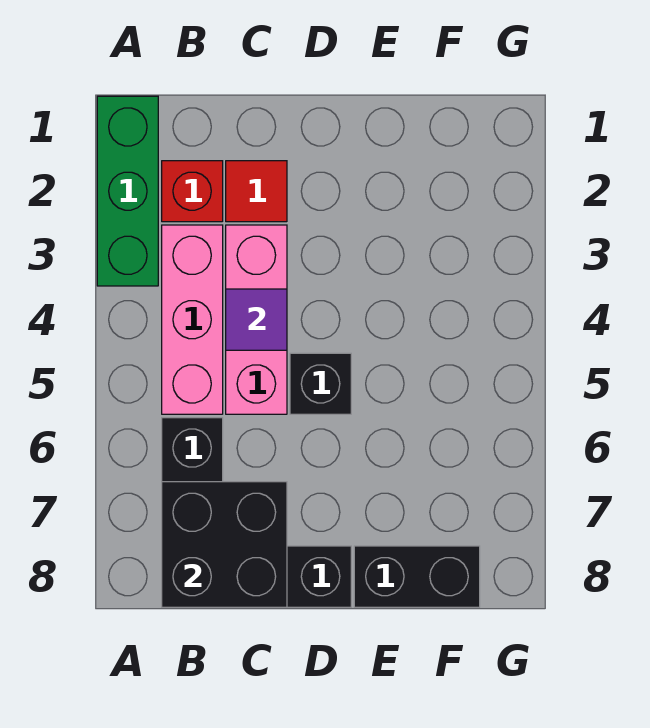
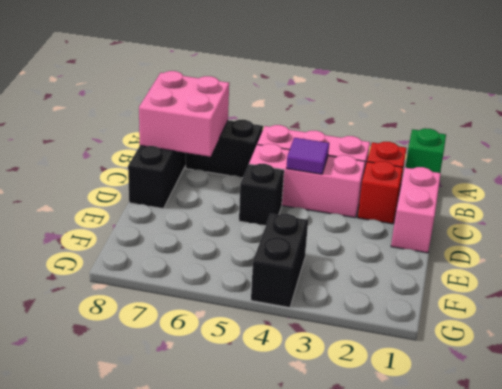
green 1x3 brick [97,96,158,286] -> green 1x1 brick [406,128,446,173]
black 2x2 brick [162,482,287,607] -> pink 2x2 brick [139,71,229,156]
none -> pink 1x2 brick [391,167,441,253]
red 1x1 tile [226,161,287,222] -> red 1x1 brick [358,161,403,224]
black 1x2 brick [354,546,480,607] -> black 1x2 brick moved to [251,214,308,308]

